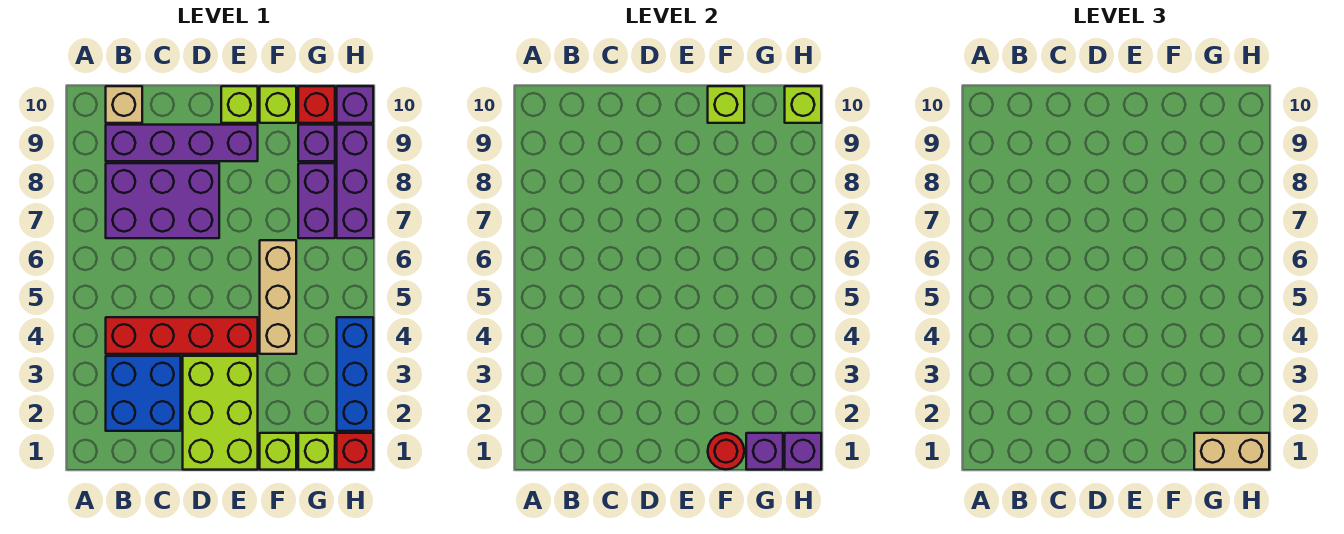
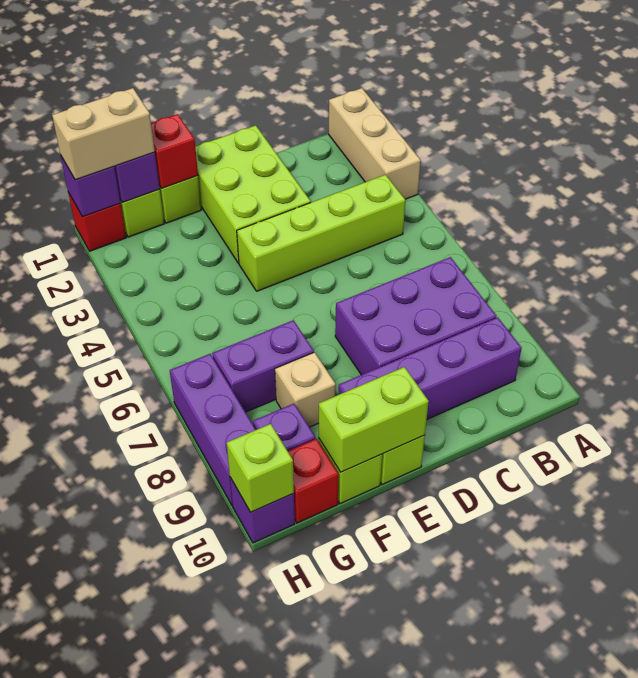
blue 2x2 brick [106,356,181,431] -> none
red 1x4 brick [106,317,258,354] -> lime 1x4 brick [237,175,405,291]
tan 1x1 brick [106,86,142,123] -> tan 1x1 brick moved to [275,352,336,427]
red 1x1 round brick [708,433,744,469] -> red 1x1 brick [151,114,198,188]
tan 1x3 brick [260,240,296,354] -> tan 1x3 brick moved to [329,88,421,199]
lime 1x1 brick [708,86,744,123] -> lime 1x2 brick [319,367,429,472]
purple 1x2 brick [298,163,335,238] -> purple 1x2 brick turned to [212,320,314,412]
blue 1x3 brick [337,317,373,431] -> none

